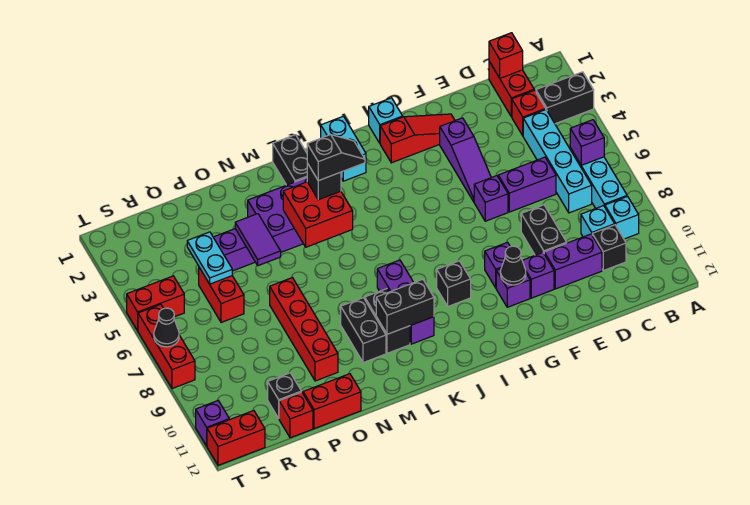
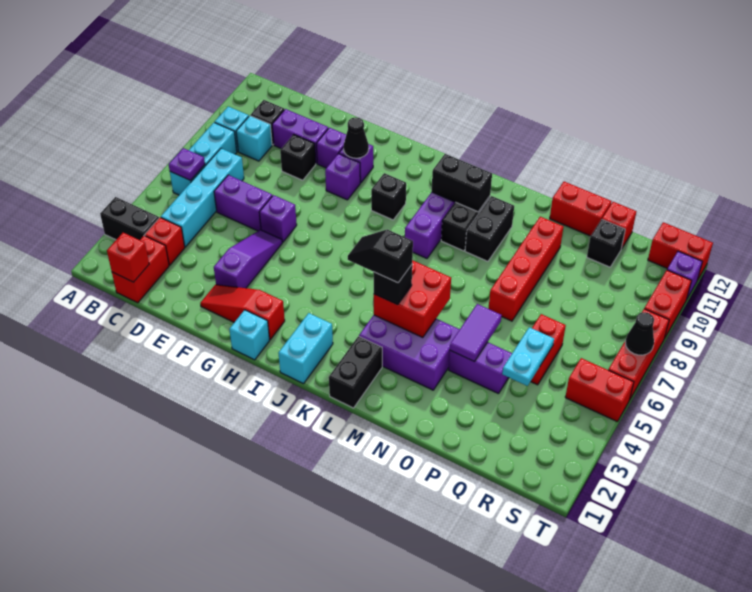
purple 1x1 brick [570,120,604,165] -> purple 1x1 plate [169,148,205,181]
black 1x2 brick [521,205,567,255] -> black 1x1 brick [280,134,316,180]
none -> red 1x2 brick [644,270,691,339]

